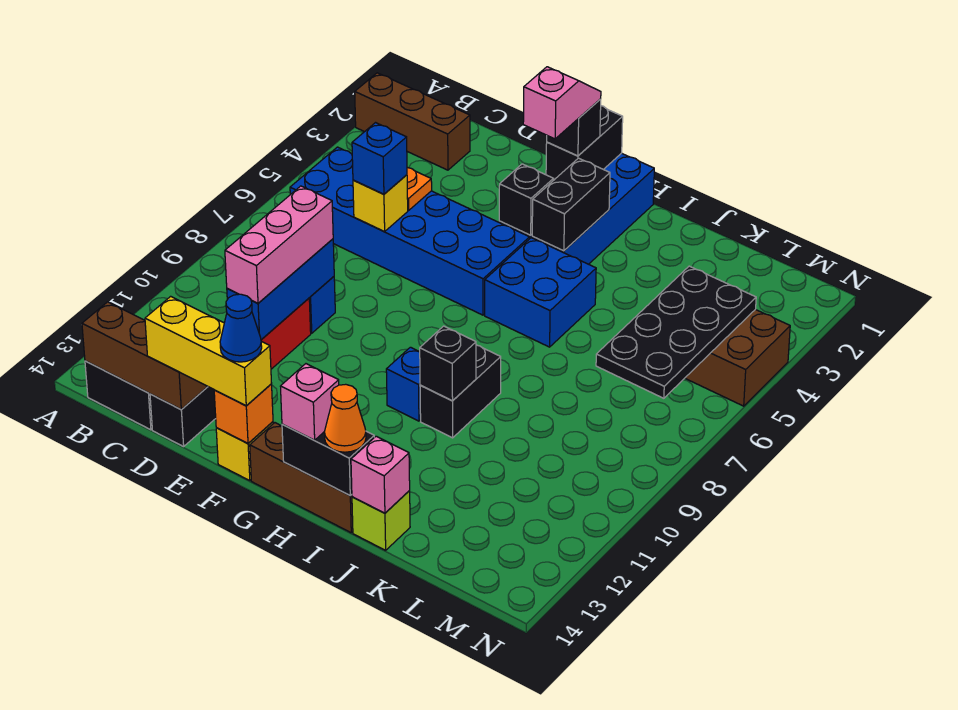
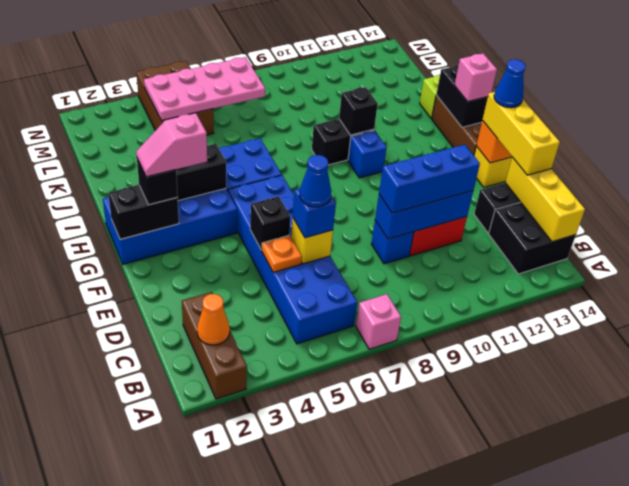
brown 1x3 brick [82,302,207,410] -> yellow 1x3 brick [505,157,585,242]
none -> blue 1x1 cone [299,155,331,207]
pink 1x3 brick [225,186,333,303] -> blue 1x3 brick [379,145,480,213]
black 1x1 brick [499,164,553,235] -> black 1x1 brick moved to [250,196,291,250]
orange 1x1 cone [324,384,366,452] -> orange 1x1 cone moved to [197,294,230,345]
pink 1x1 brick [351,436,410,513] -> pink 1x1 brick moved to [356,294,401,349]
black 2x4 plate [596,266,756,398] -> pink 2x4 plate [144,57,265,120]

